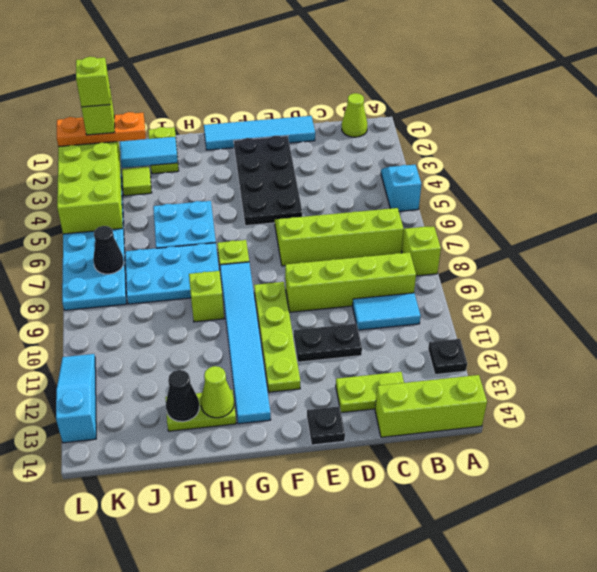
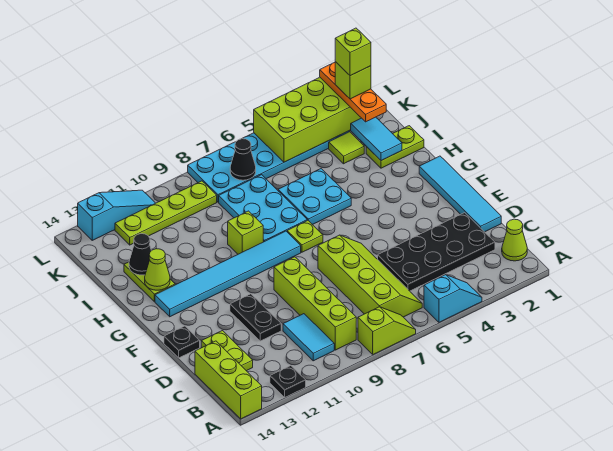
black 2x4 plate [234,136,303,226] -> black 2x4 plate moved to [378,213,495,291]
lime 1x4 plate [254,282,300,392] -> lime 1x4 plate moved to [115,181,217,245]

